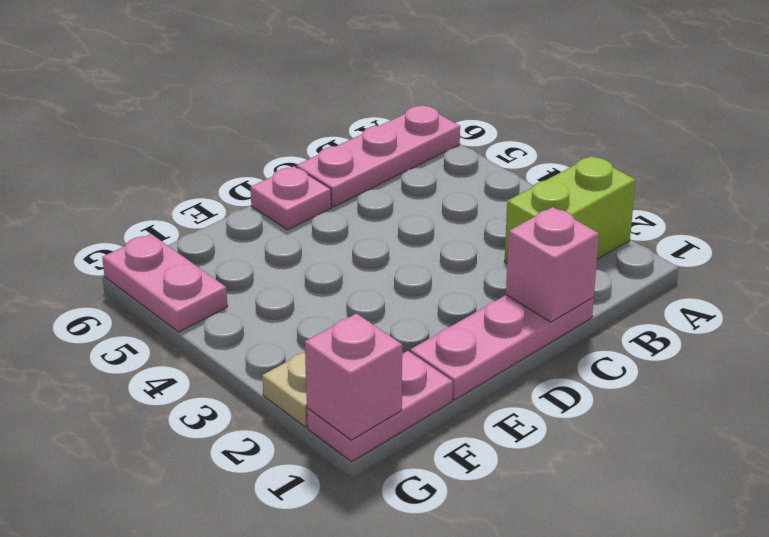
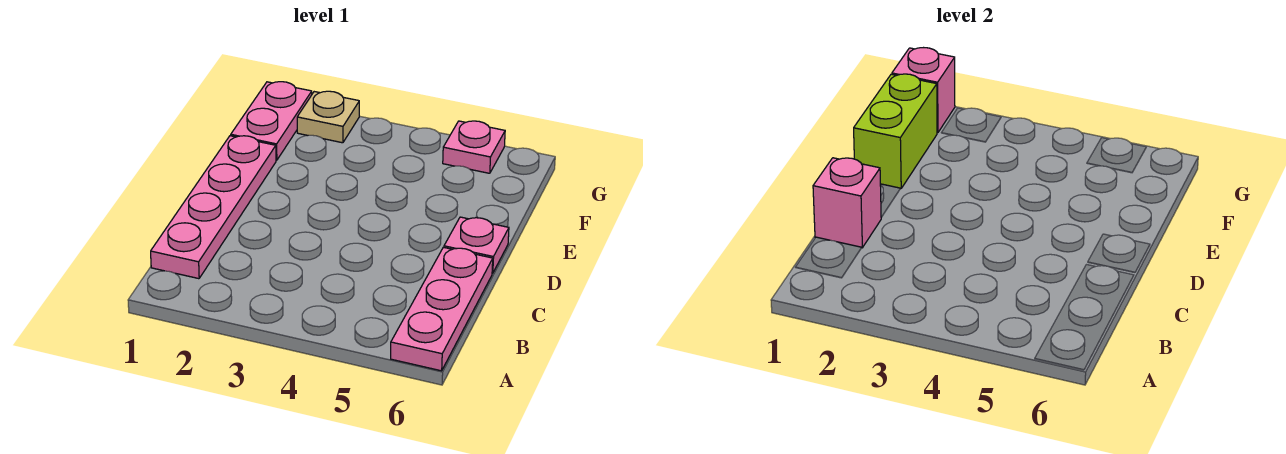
lime 1x2 brick [504,156,636,263] -> lime 1x2 brick moved to [854,74,937,189]
pink 1x3 plate [410,295,594,400] -> pink 1x4 plate [151,136,276,279]
pink 1x2 plate [102,234,228,332] -> pink 1x1 plate [443,121,505,173]

